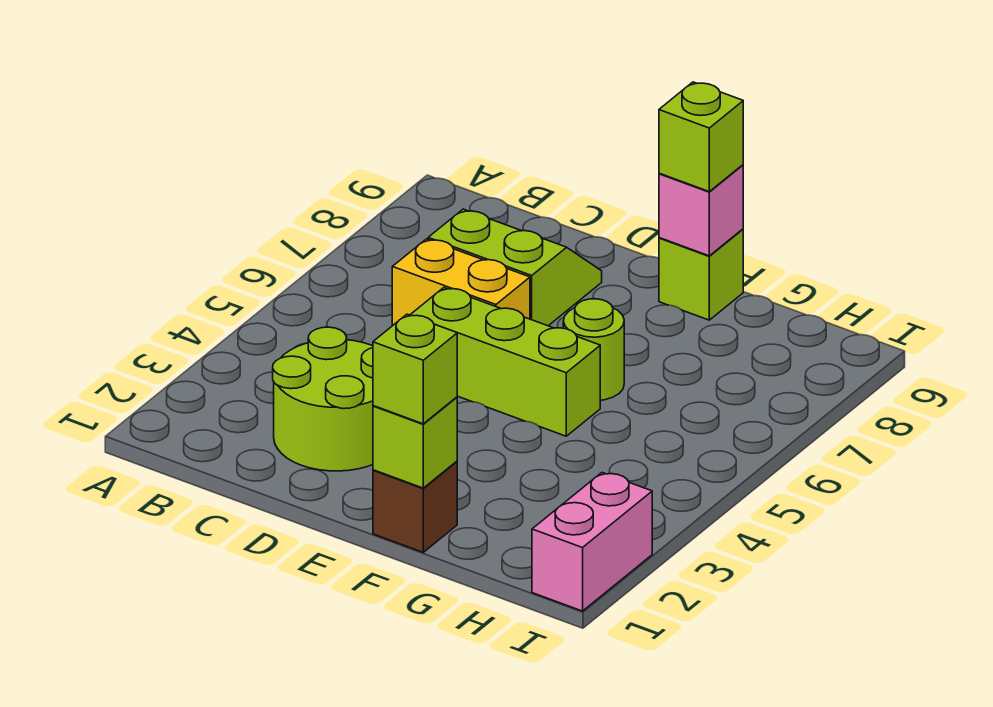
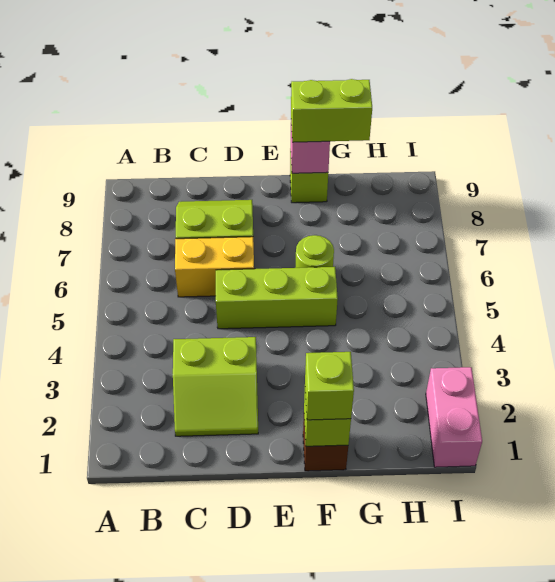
lime 2x2 round brick [273,327,373,471] -> lime 2x2 slope [173,337,258,436]
lime 1x1 brick [659,82,743,191] -> lime 1x2 brick [291,79,372,142]

